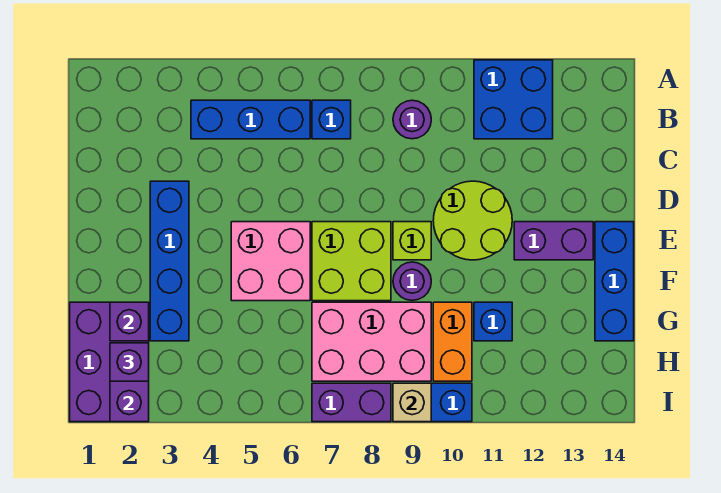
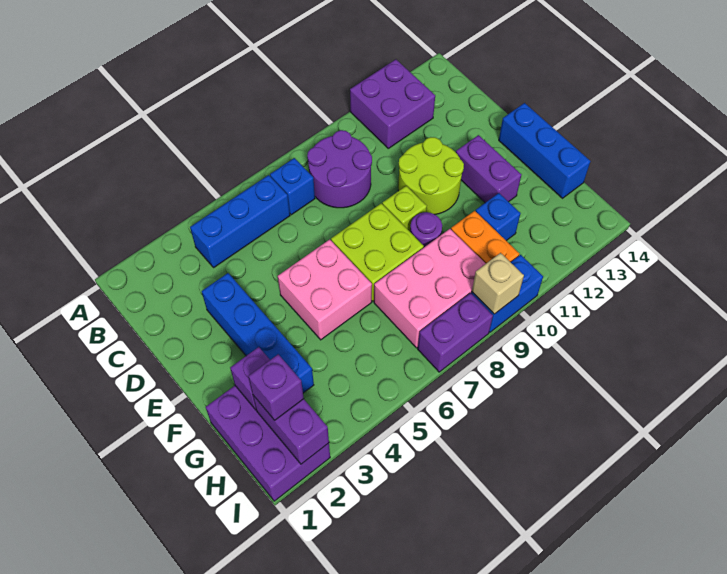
blue 2x2 brick [474,60,553,139] -> purple 2x2 brick [350,59,435,148]
purple 1x1 round brick [393,100,431,139] -> purple 2x2 round brick [307,130,372,208]
purple 1x2 brick [514,222,593,260] -> purple 1x2 brick turned to [456,135,522,203]

